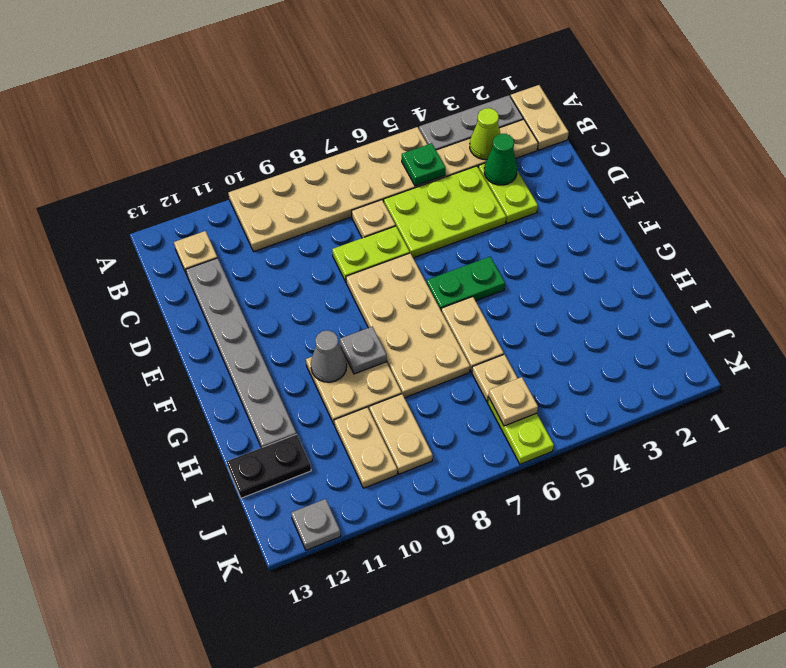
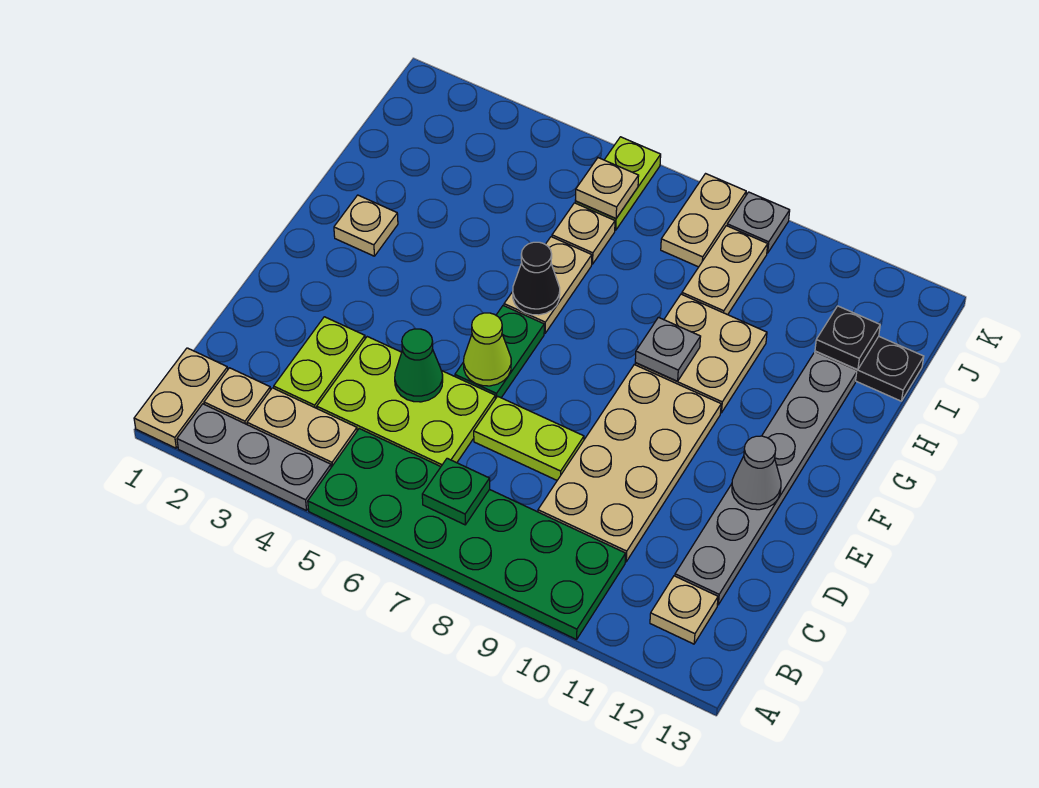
tan 2x6 plate [228,127,445,252] -> green 2x6 plate [308,429,626,640]
lime 1x1 cone [470,108,500,160] -> lime 1x1 cone moved to [464,313,511,386]
green 1x1 plate [402,143,445,186] -> green 1x1 plate moved to [422,458,490,525]
green 1x1 cone [484,134,517,185] -> green 1x1 cone moved to [395,329,443,402]
tan 1x1 plate [352,200,395,238] -> tan 1x1 plate moved to [334,195,398,256]
tan 2x4 plate [346,253,470,398] -> tan 2x4 plate moved to [538,365,721,562]
green 1x2 plate [427,257,505,310] -> green 1x2 plate turned to [455,306,544,399]
none -> black 1x1 cone [513,242,560,315]
grey 1x1 cone [311,331,347,382] -> grey 1x1 cone moved to [732,436,781,510]
tan 1x2 plate [334,407,397,488] -> tan 1x2 plate moved to [661,174,746,267]
none -> black 1x1 plate [815,306,880,370]
grey 1x1 plate [291,499,341,550] -> grey 1x1 plate moved to [727,192,790,253]

